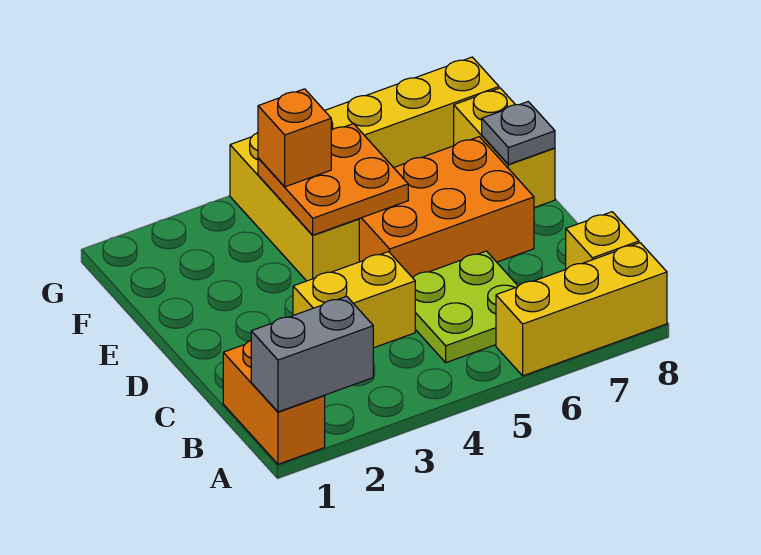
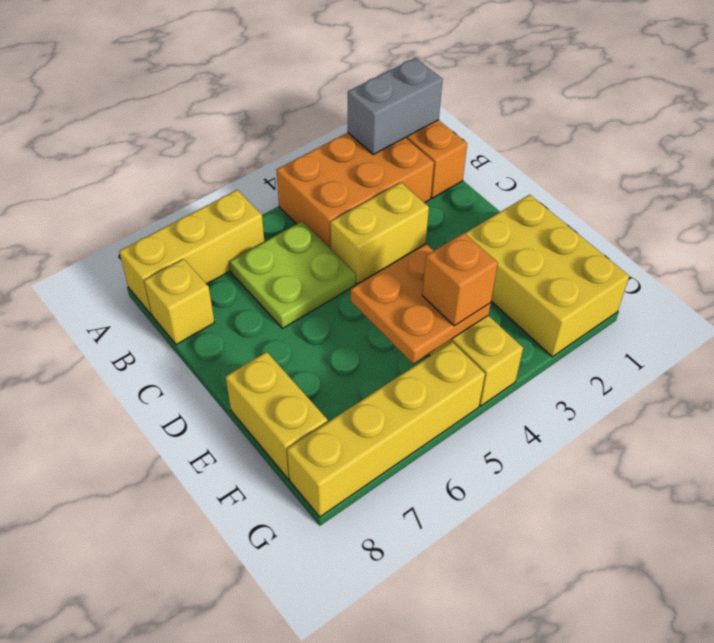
orange 2x3 brick [359,137,534,278] -> orange 2x3 brick moved to [276,133,434,249]
none -> yellow 2x3 brick [465,195,629,357]
grey 1x1 plate [482,102,555,164] -> none

